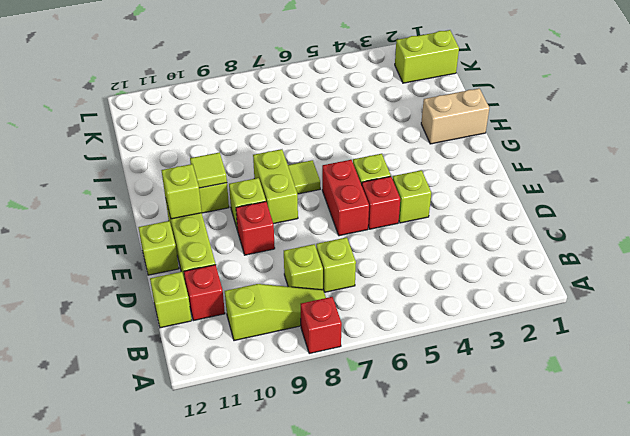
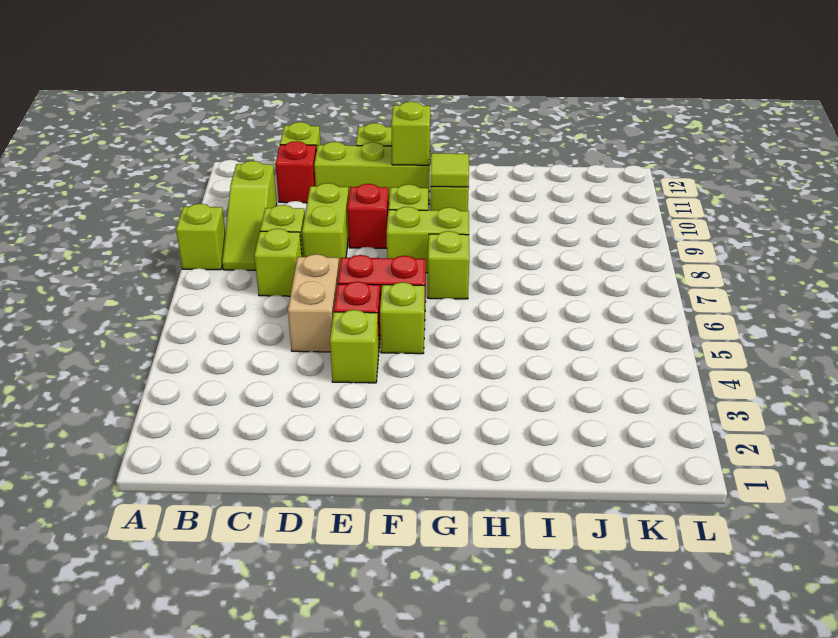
red 1x1 brick [301,297,342,354] -> lime 1x1 brick [176,204,225,270]
lime 1x1 tile [288,160,320,194] -> lime 1x1 brick [428,231,469,299]
tan 1x2 brick [421,88,489,144] -> tan 1x2 brick moved to [288,254,339,352]
lime 1x2 brick [395,30,459,83] -> lime 1x2 brick moved to [302,183,349,267]

